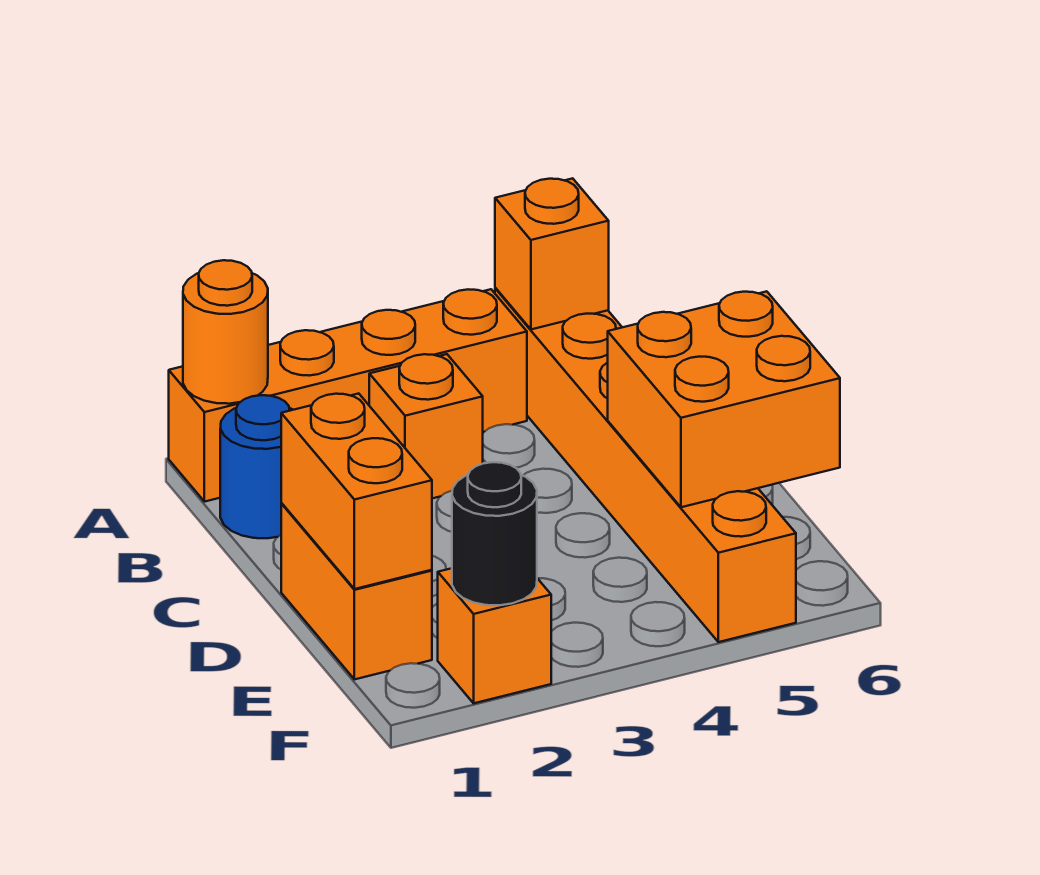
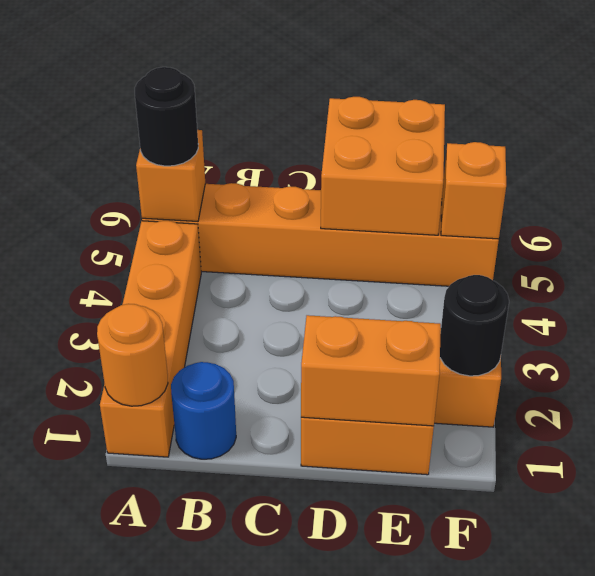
none -> black 1x1 round brick [135,67,198,166]
orange 1x1 brick [369,354,483,498] -> orange 1x1 brick moved to [441,142,506,239]

